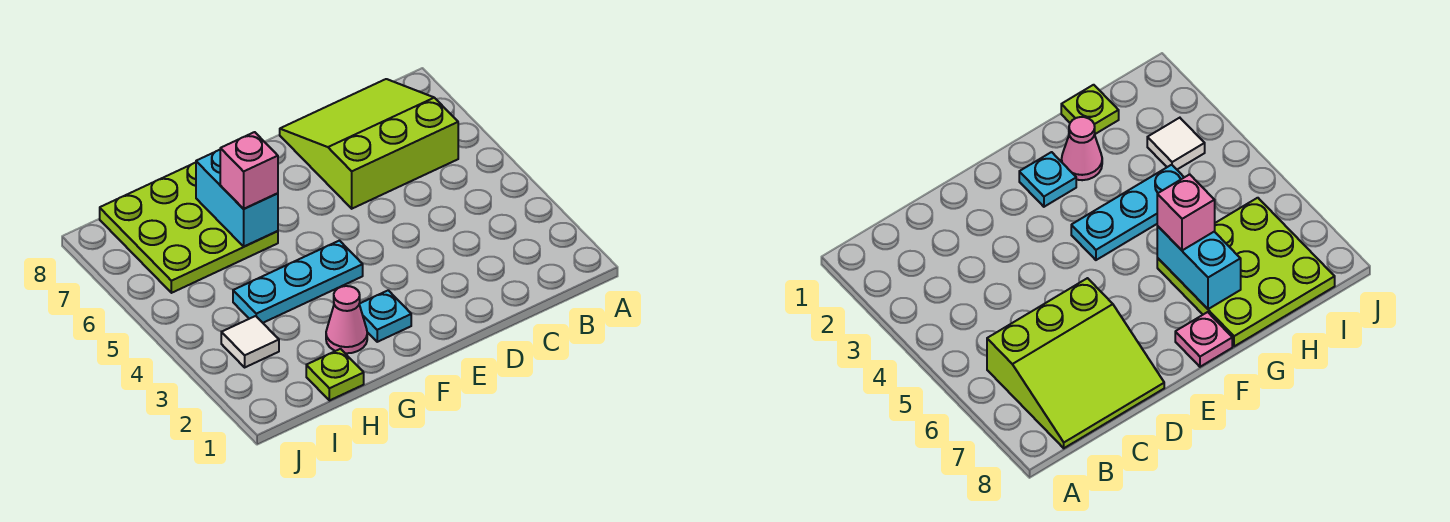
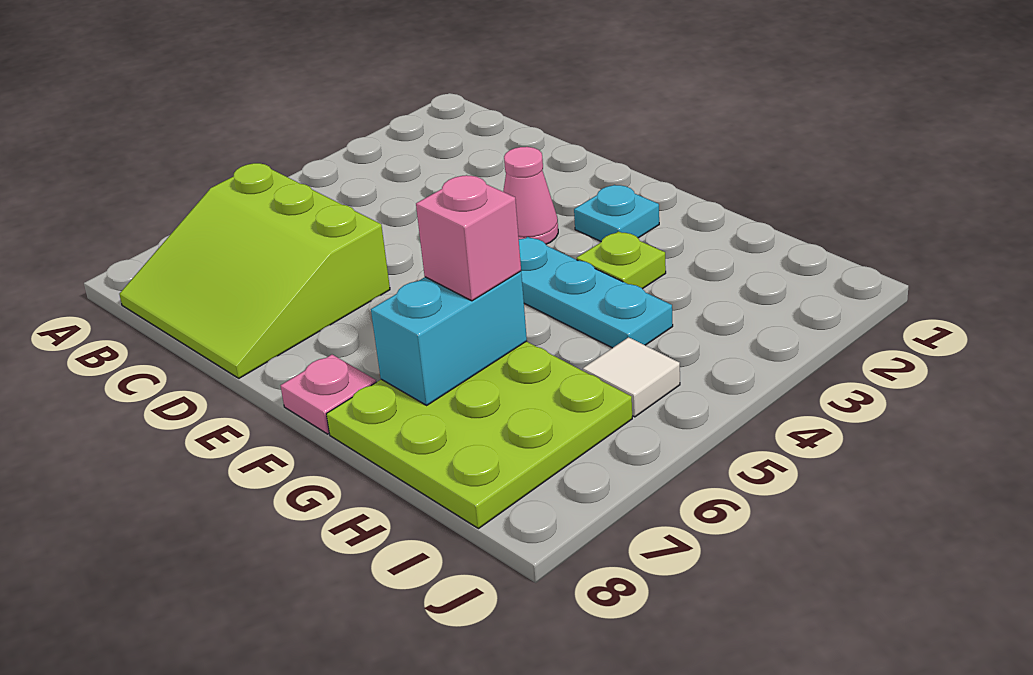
pink 1x1 cone [326,286,367,353] -> pink 1x1 cone moved to [503,147,558,244]
lime 1x1 plate [306,349,364,401] -> lime 1x1 plate moved to [577,231,666,289]
white 1x1 tile [221,316,279,367] -> white 1x1 tile moved to [583,337,680,417]

